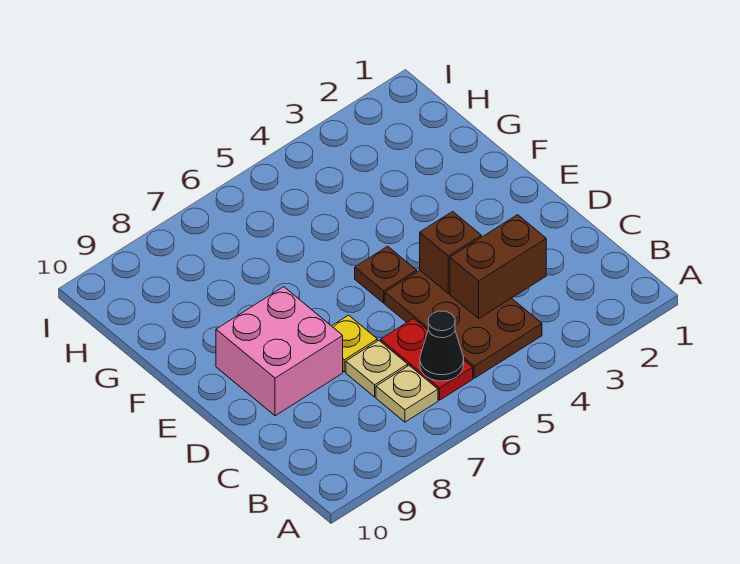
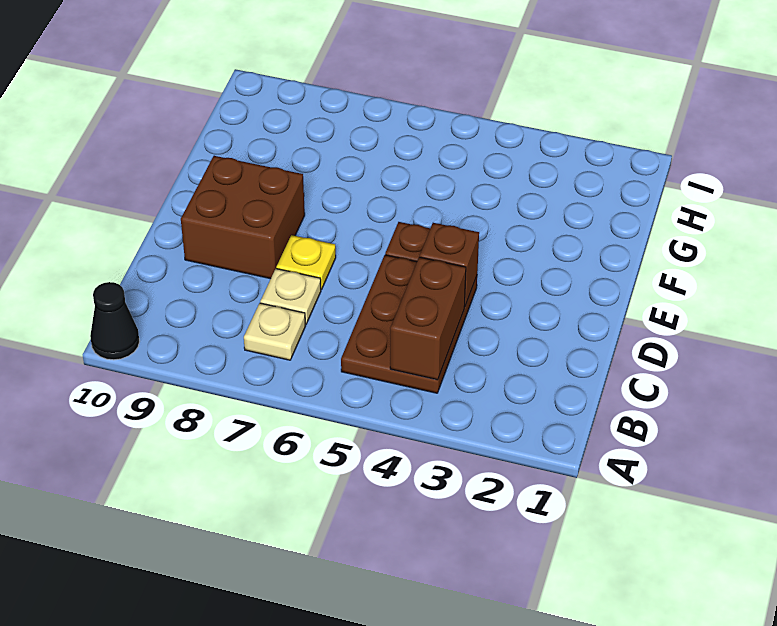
red 1x2 plate [381,319,473,400] -> none
black 1x1 cone [420,311,464,381] -> black 1x1 cone moved to [90,282,140,360]
brown 1x2 brick [450,215,546,318] -> brown 1x2 brick turned to [390,257,466,380]
pink 2x2 brick [216,287,343,416] -> brown 2x2 brick [181,156,305,279]

